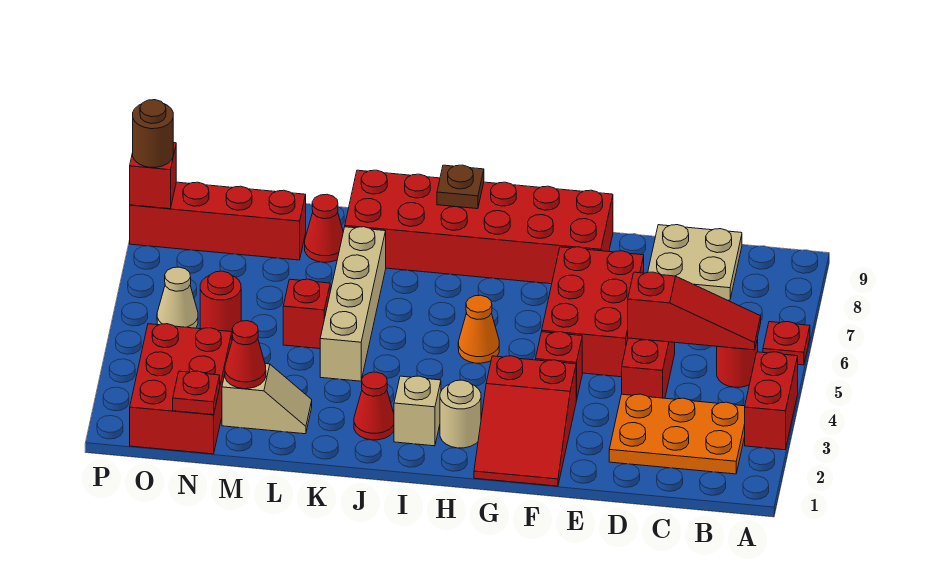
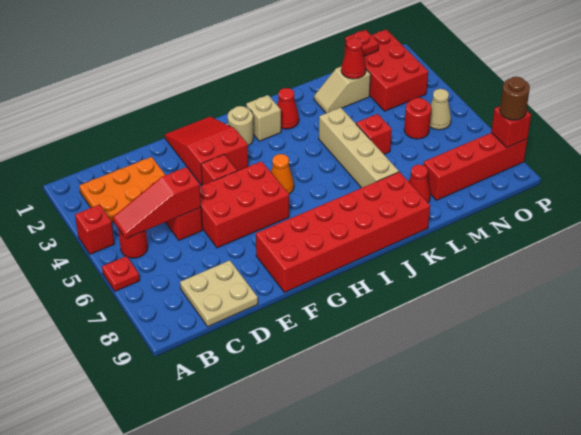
red 1x2 brick [745,352,798,450] -> red 1x1 brick [75,205,114,254]
red 2x3 brick [542,247,644,377] -> red 2x3 brick turned to [200,161,289,248]
brown 1x1 plate [437,165,484,209] -> none

